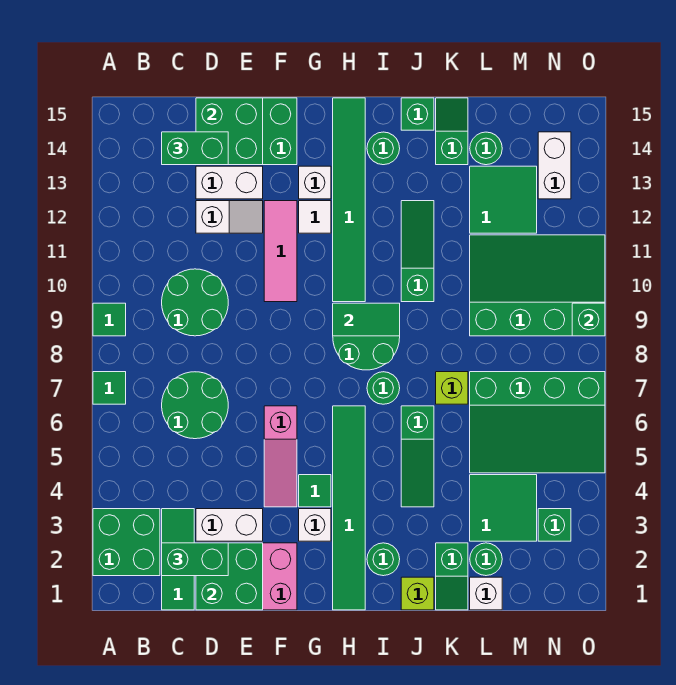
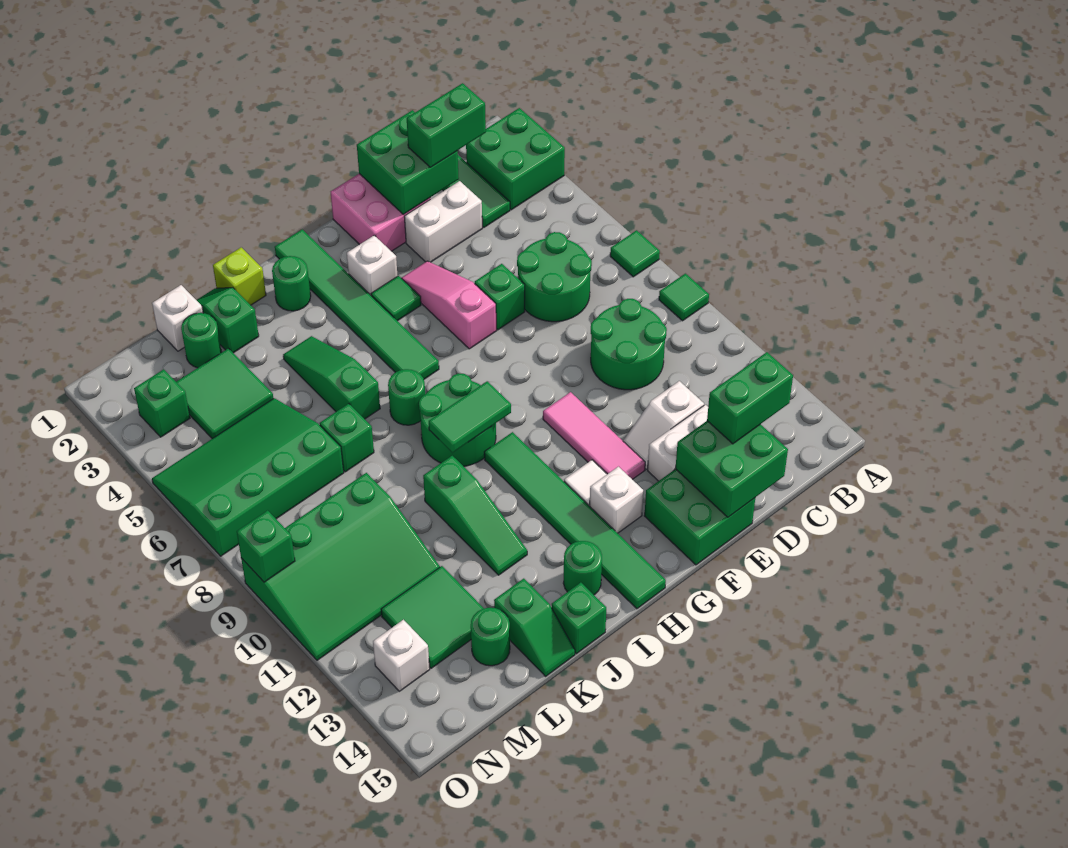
none -> green 1x1 brick [475,264,525,330]
lime 1x1 brick [436,372,468,404] -> green 1x1 brick [320,404,374,472]
white 1x2 brick [538,132,571,199] -> white 1x1 brick [373,620,430,691]

